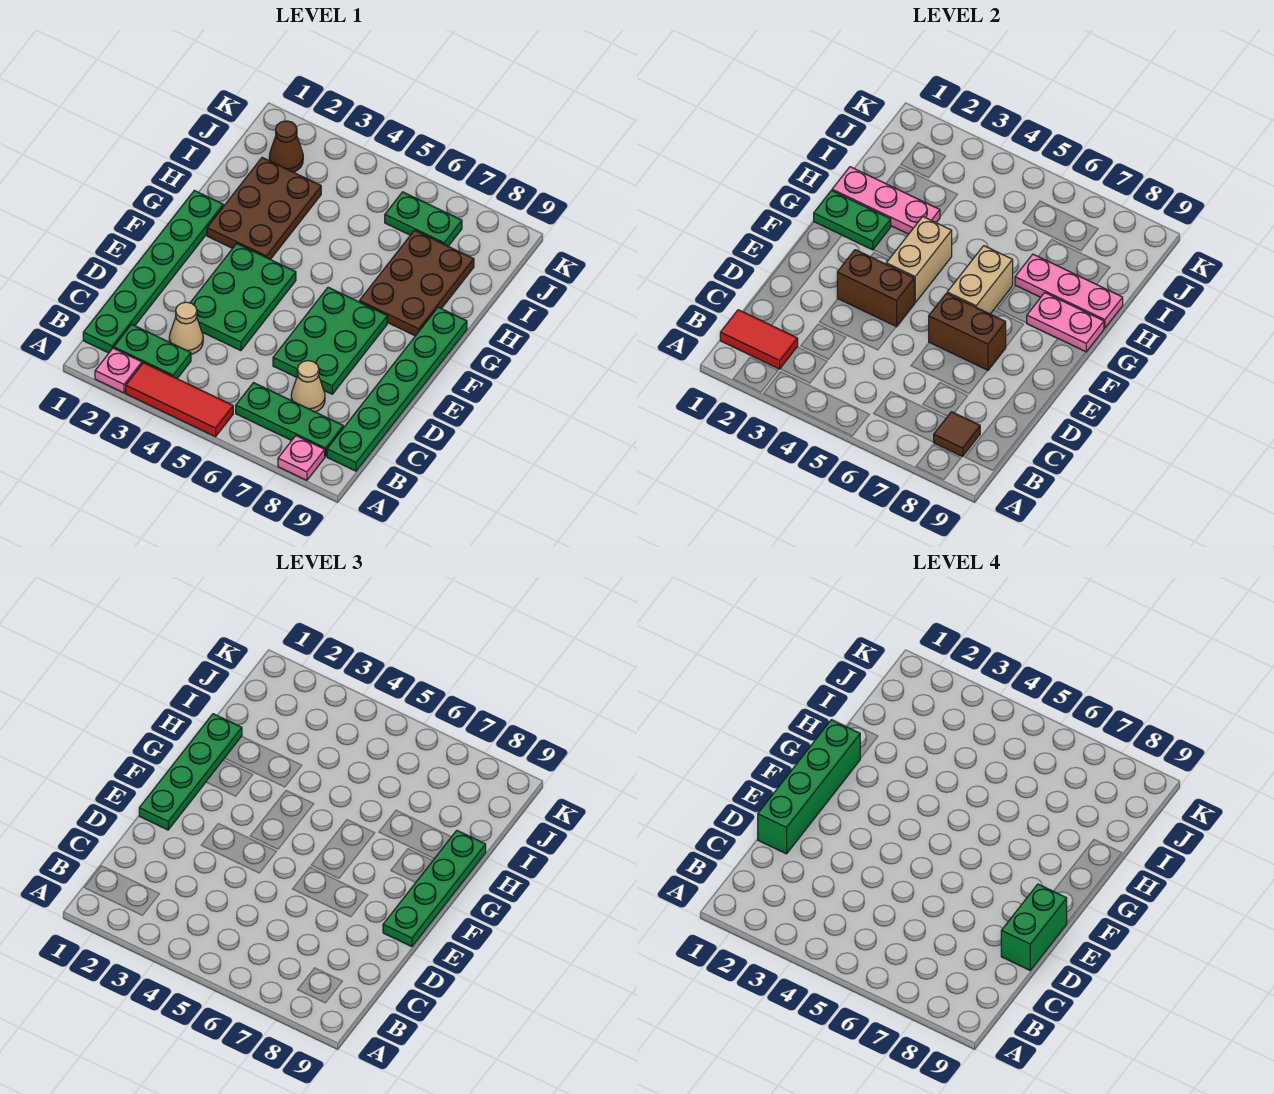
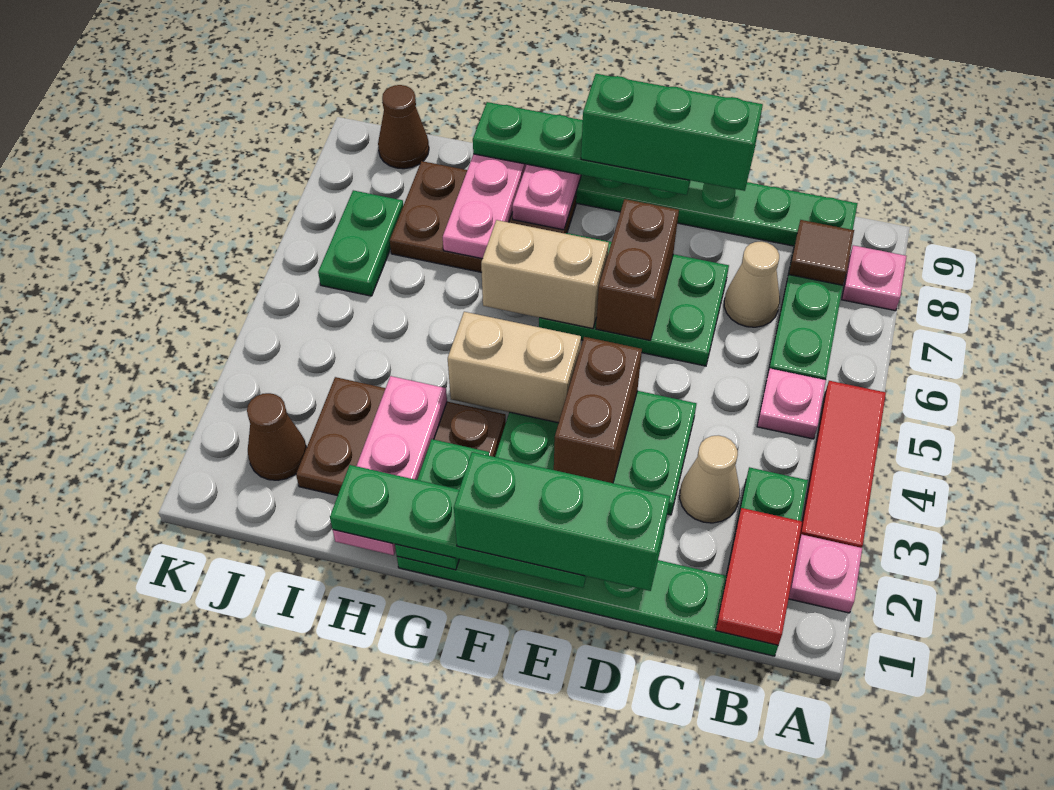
none -> pink 1x1 plate [757,368,826,439]
green 1x4 brick [758,720,860,854] -> green 1x3 brick [454,452,670,591]
green 1x2 brick [1001,884,1067,970] -> green 1x3 brick [581,74,763,191]
none -> brown 1x1 cone [378,85,429,169]

